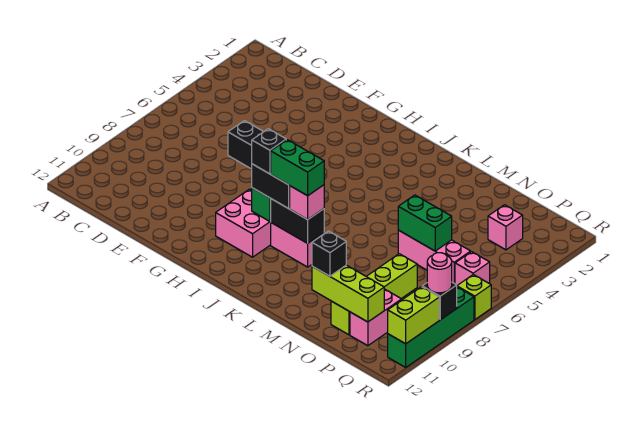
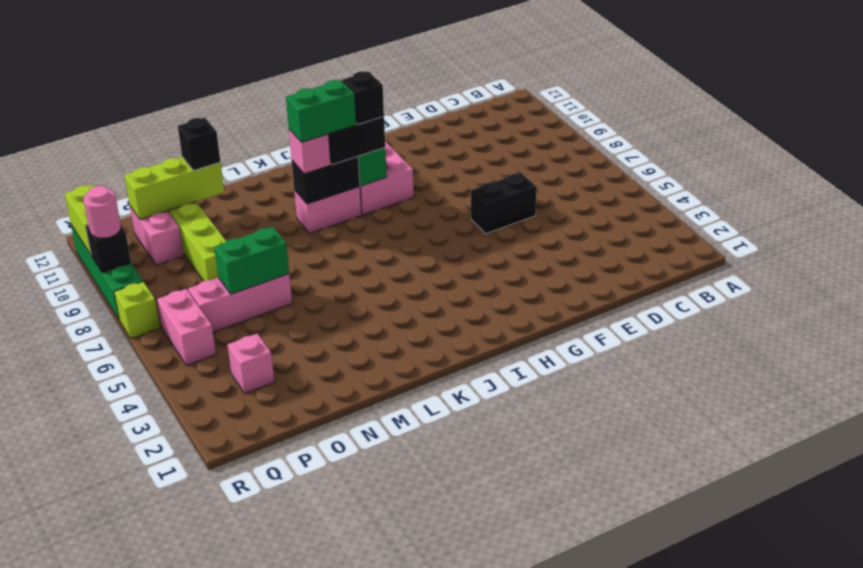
pink 1x1 brick [455,252,490,285] -> pink 1x2 brick [157,289,216,366]

